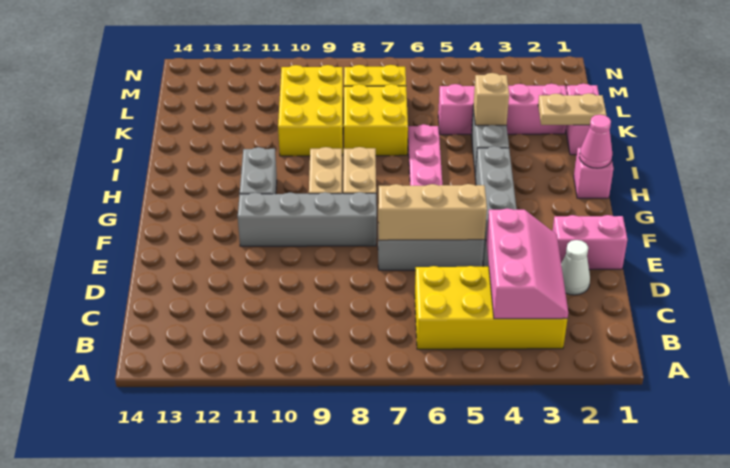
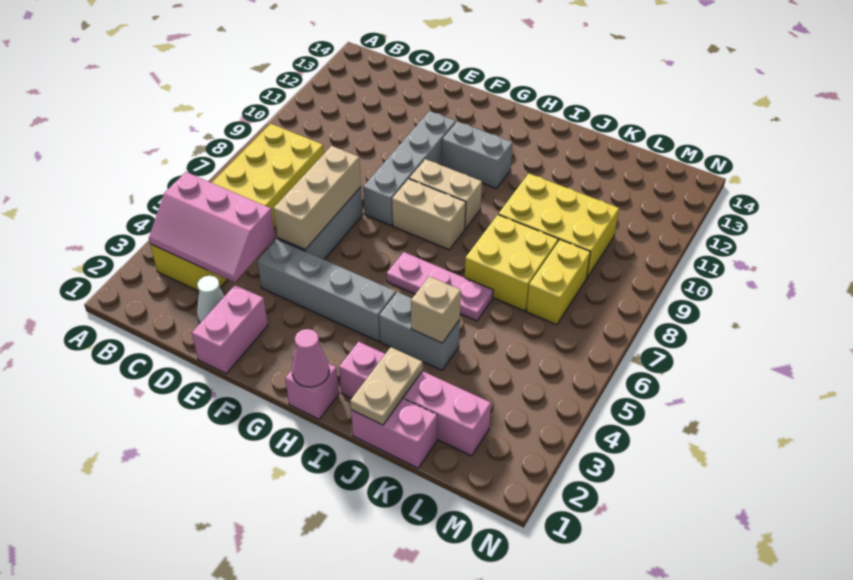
yellow 2x4 brick [415,266,567,349] -> yellow 2x6 brick [150,124,324,291]
pink 1x4 brick [438,84,567,135] -> pink 1x4 brick turned to [339,342,491,456]

